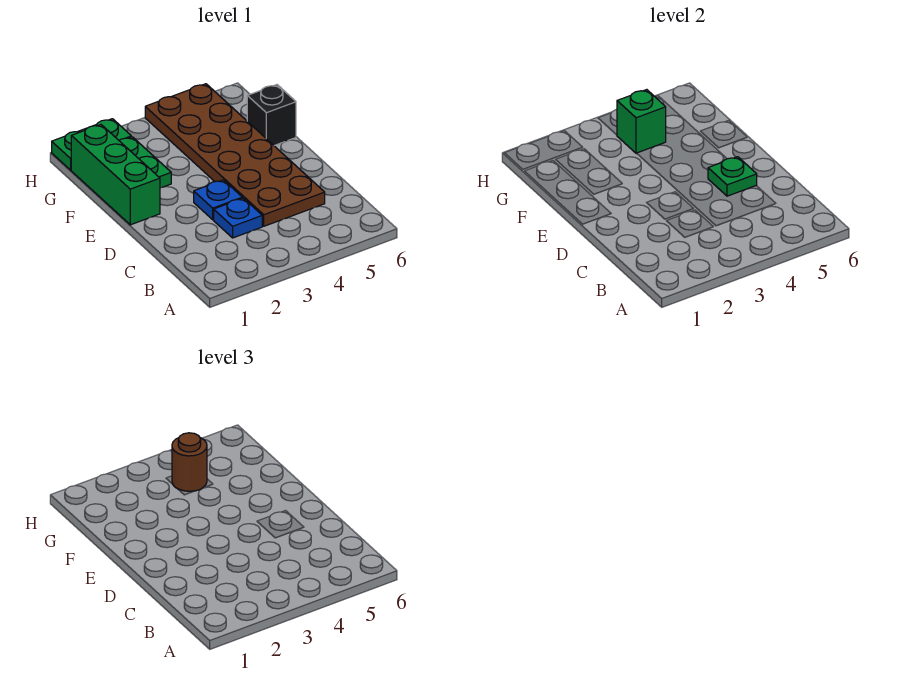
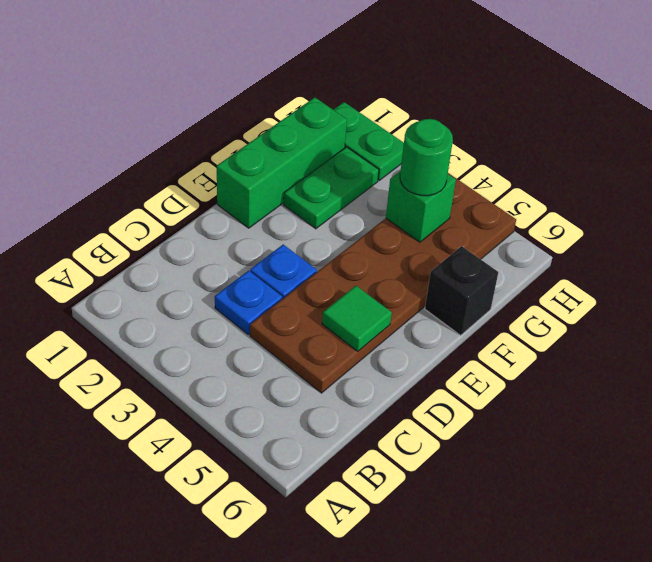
green 1x1 plate [708,157,757,196] -> green 1x1 tile [322,286,392,351]
brown 1x1 round brick [172,433,207,491] -> green 1x1 round brick [400,119,453,196]

